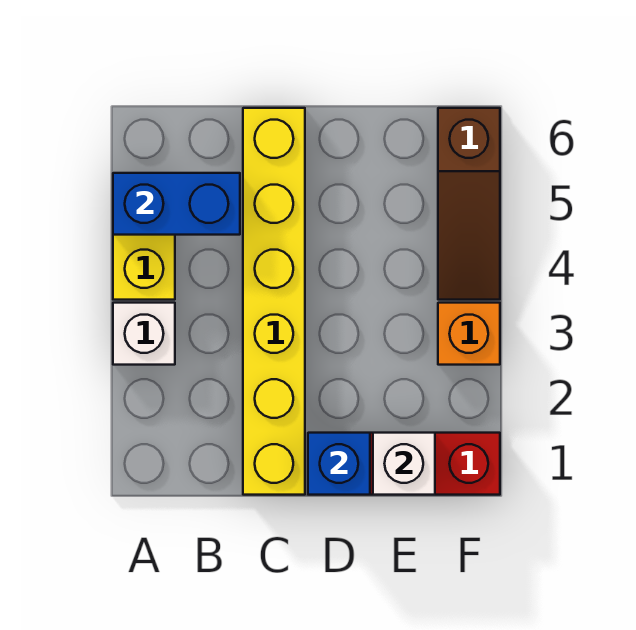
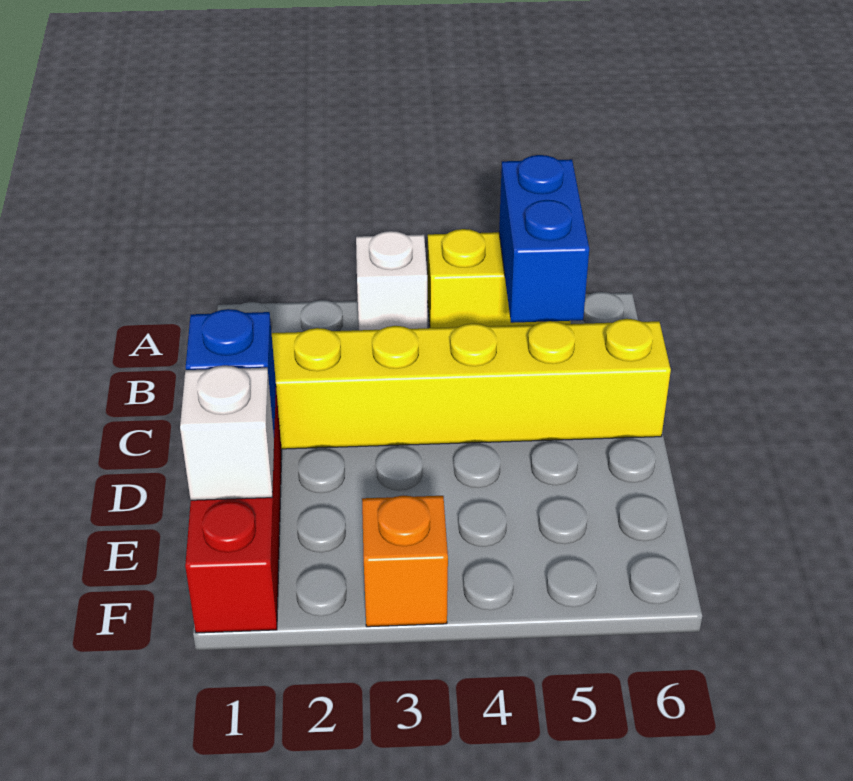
brown 1x3 slope [438,108,500,300] -> none

